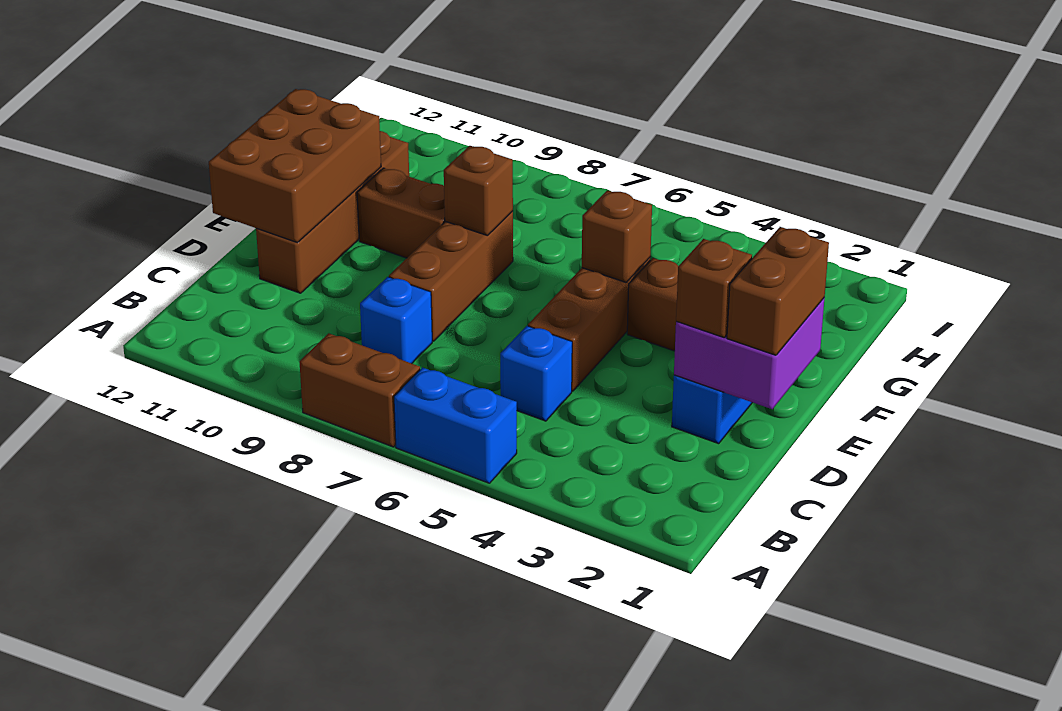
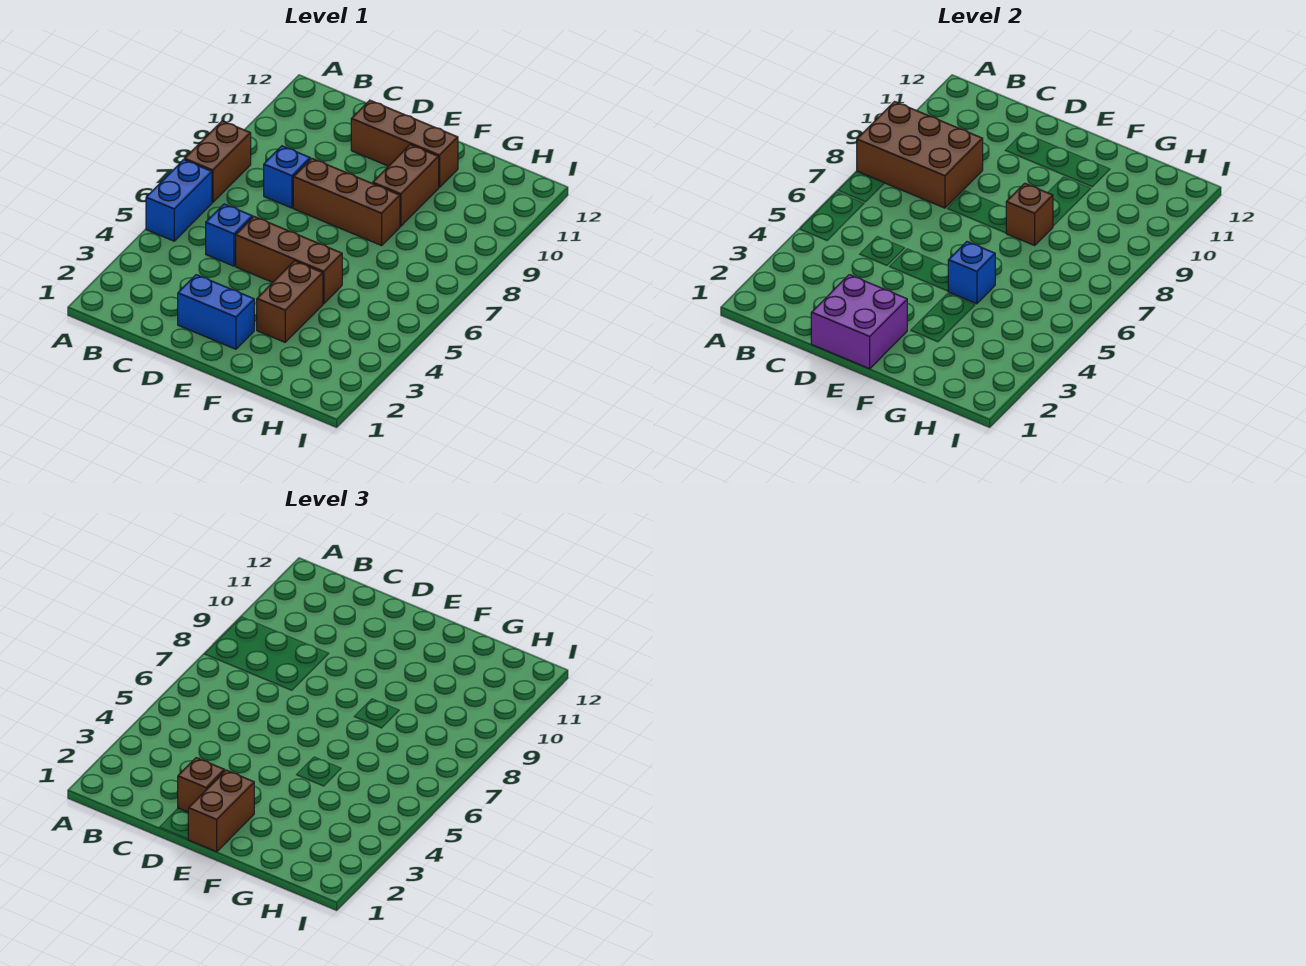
brown 1x2 brick [727,227,829,355] -> brown 1x2 brick turned to [188,770,254,852]
brown 1x4 brick [256,131,409,293] -> brown 1x3 brick [351,100,458,187]
brown 2x3 brick [209,89,381,242] -> brown 2x3 brick moved to [857,102,983,208]
brown 1x1 brick [582,190,652,283] -> blue 1x1 brick [948,242,995,304]

